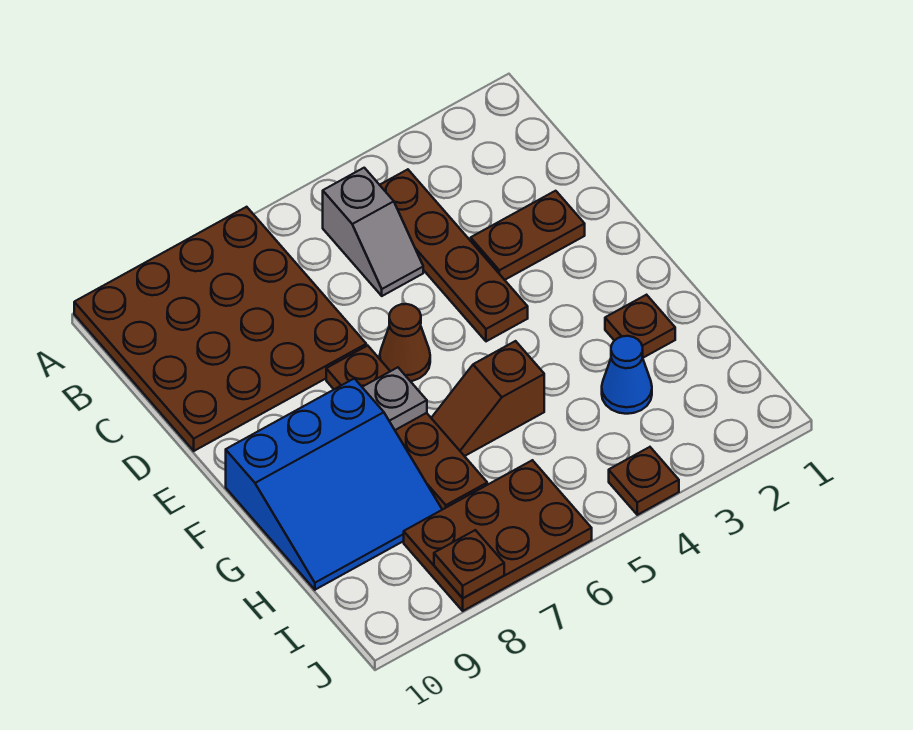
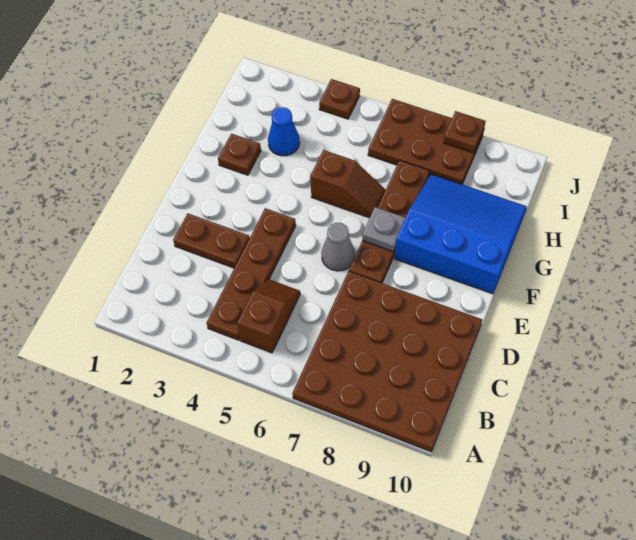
grey 1x2 slope [323,168,423,296] -> brown 1x2 slope [237,279,300,353]
brown 1x1 cone [380,304,430,381] -> grey 1x1 cone [321,223,355,271]

